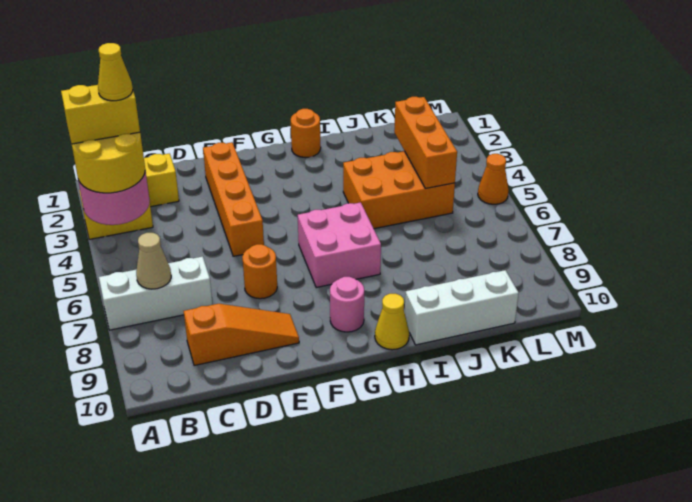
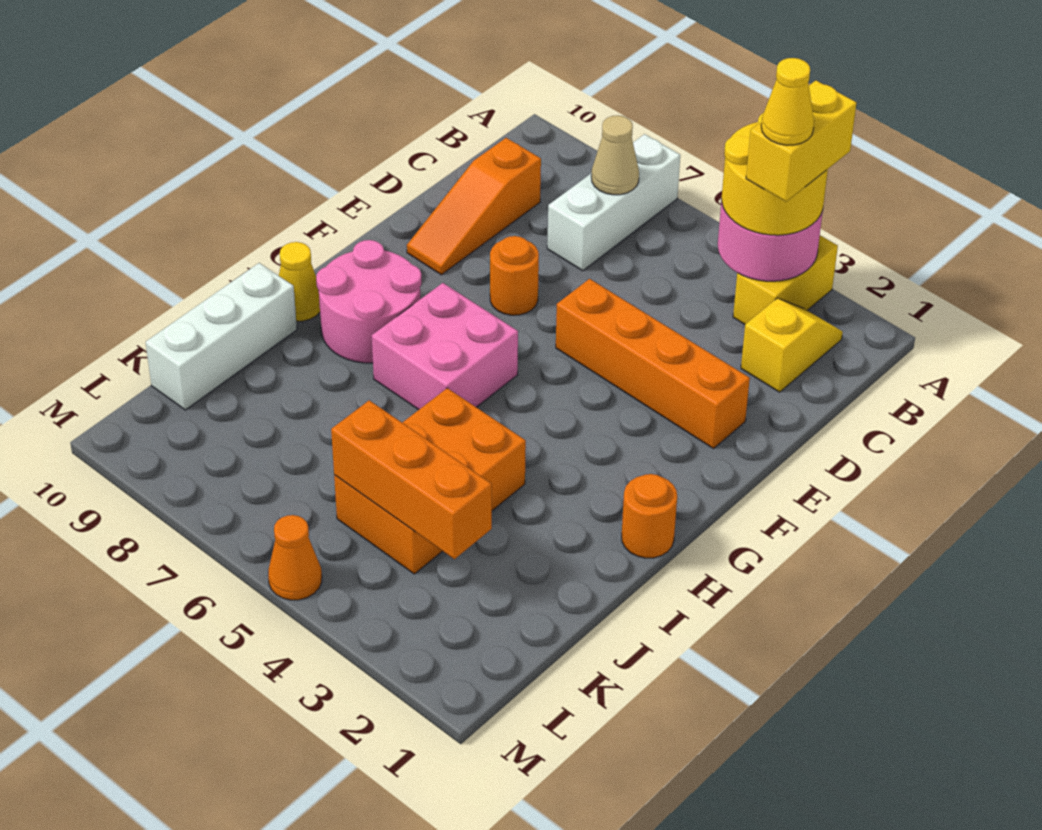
pink 1x1 round brick [330,277,364,332] -> pink 2x2 round brick [316,240,421,363]

